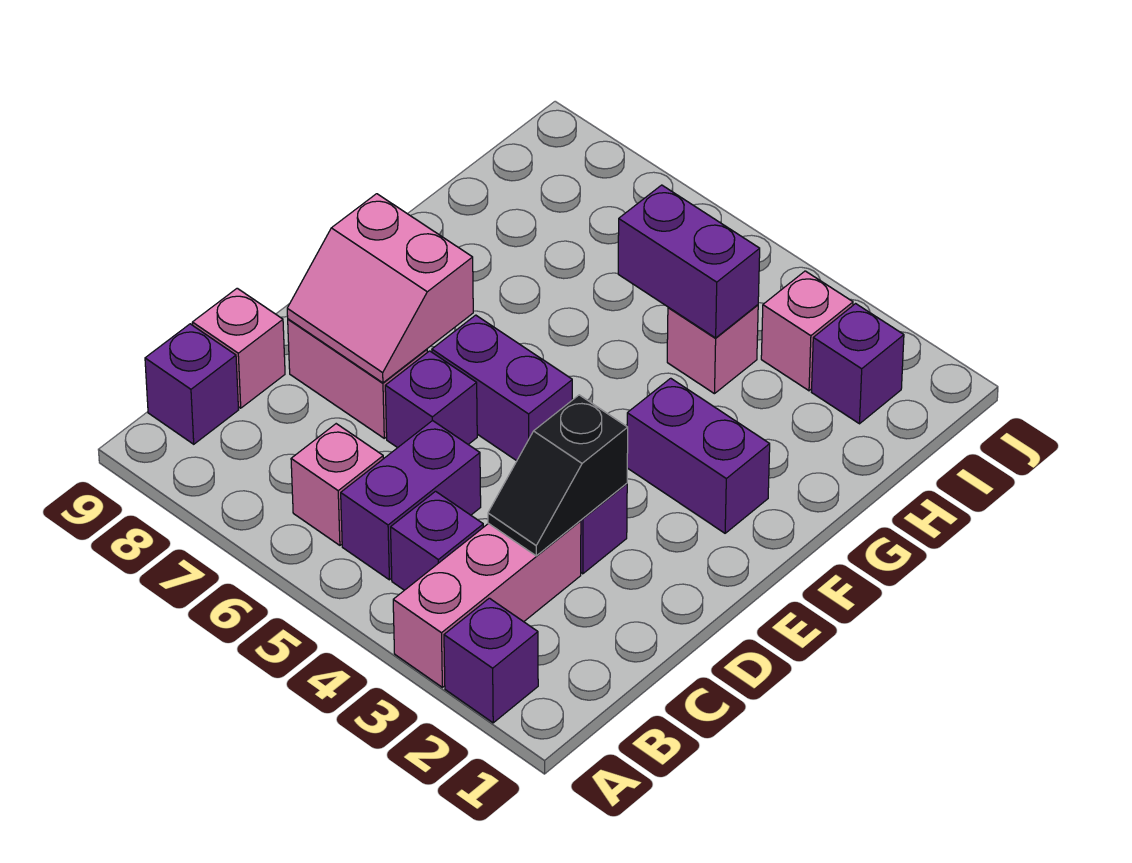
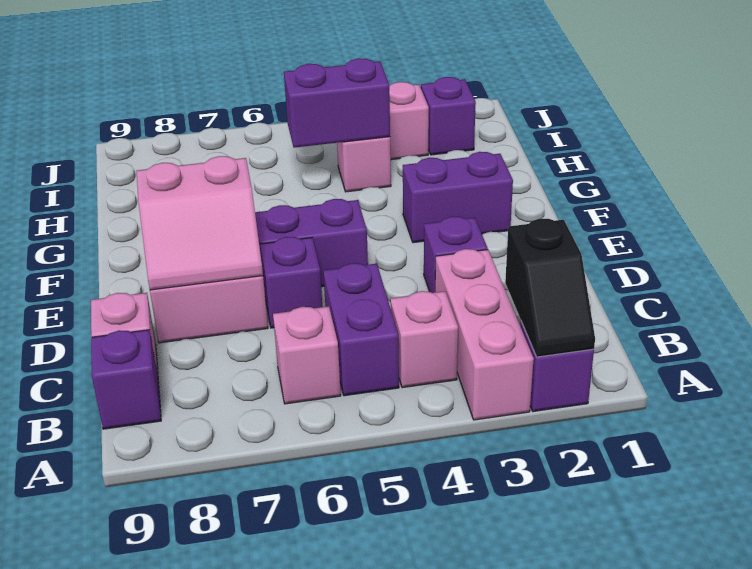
purple 1x1 brick [391,491,483,590] -> pink 1x1 brick [390,291,458,388]
black 1x2 slope [488,395,628,556] -> black 1x2 slope moved to [505,219,595,357]

